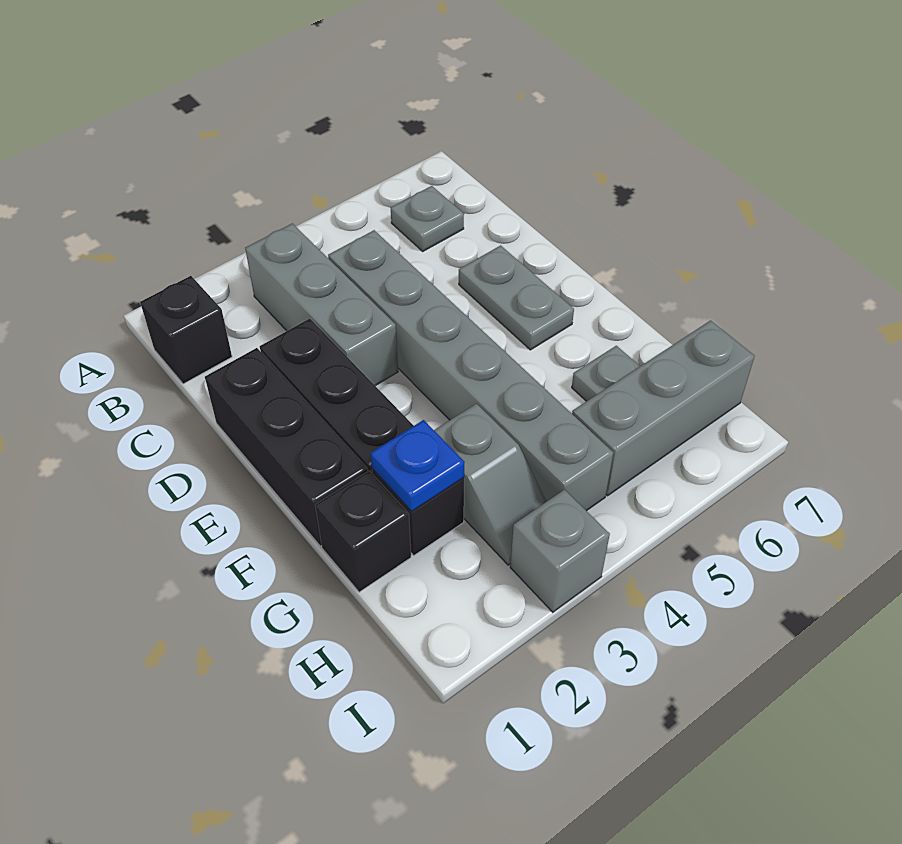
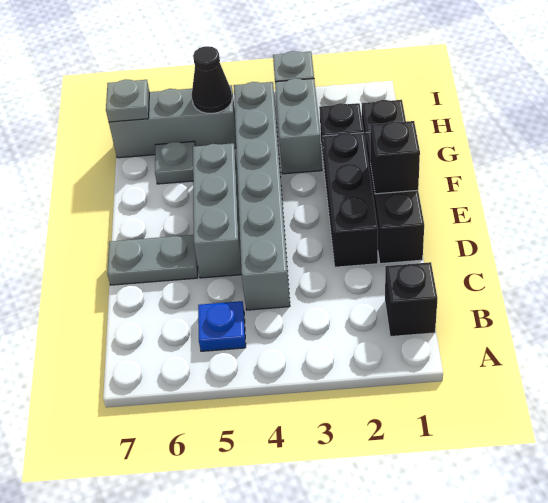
grey 1x3 brick [245,223,398,386] -> grey 1x3 brick moved to [193,143,242,278]
grey 1x1 plate [391,186,464,251] -> grey 1x1 plate moved to [106,79,149,122]
grey 1x2 plate [459,245,574,350] -> grey 1x2 plate turned to [107,235,198,285]
none -> black 1x1 brick [370,121,420,194]
blue 1x1 plate [371,420,465,511] -> blue 1x1 plate moved to [198,301,246,351]
grey 1x2 slope [434,404,547,565] -> grey 1x2 brick [275,78,322,174]
none -> black 1x1 cone [192,46,232,113]

